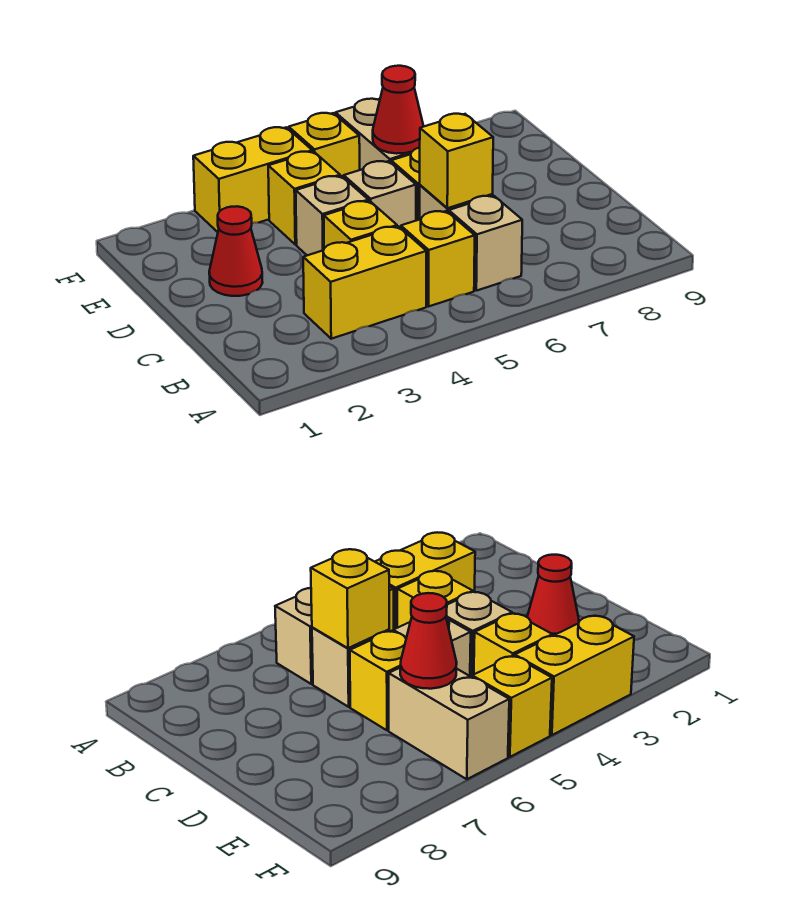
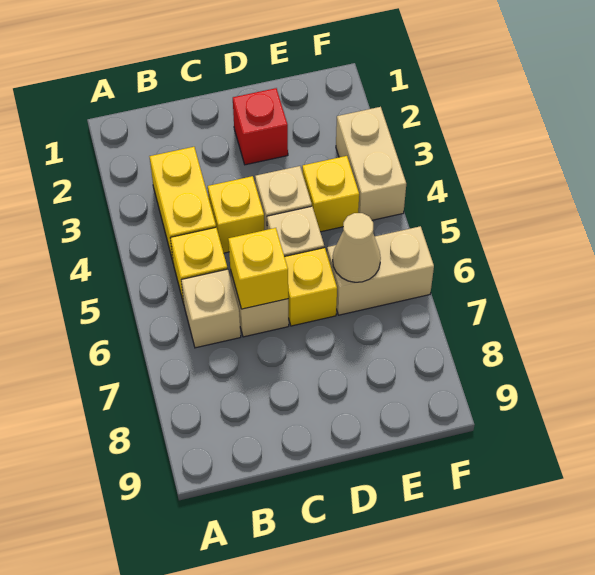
red 1x1 cone [209,206,263,296] -> red 1x1 brick [233,88,288,165]
red 1x1 cone [373,66,424,154] -> tan 1x1 cone [333,213,381,282]
yellow 1x2 brick [193,127,312,232] -> tan 1x2 brick [336,107,406,220]
yellow 1x1 brick [289,113,360,178] -> none

